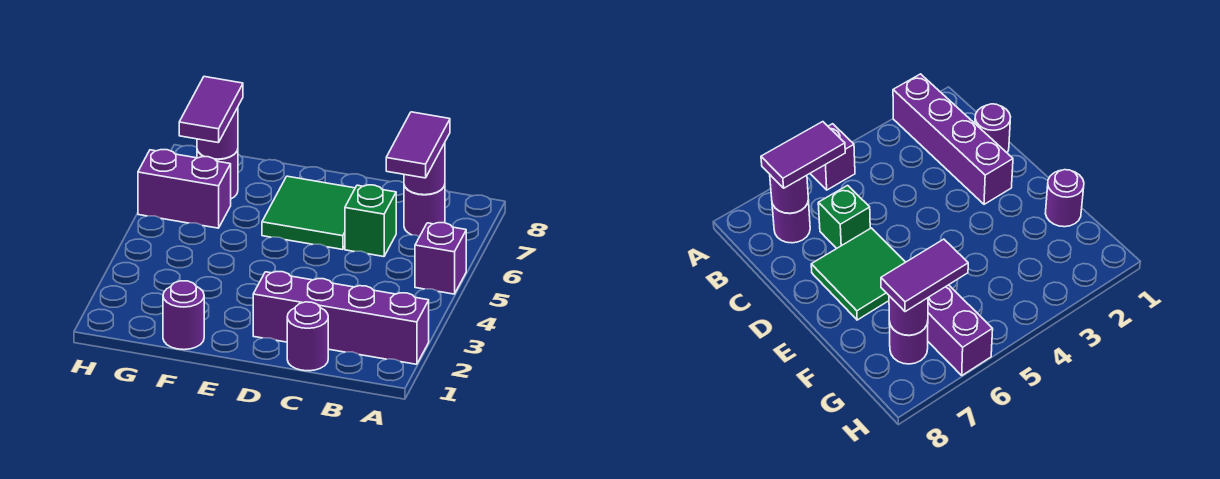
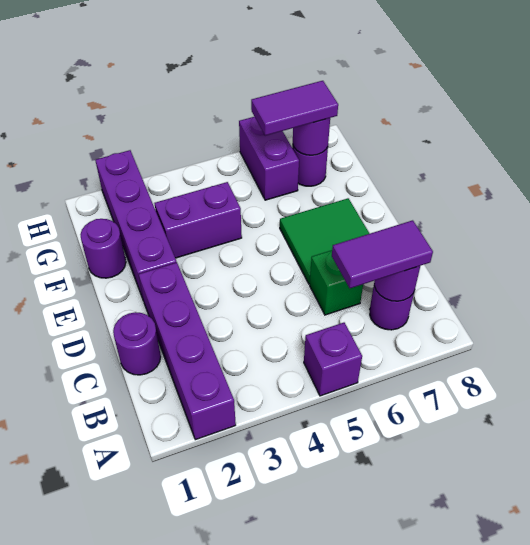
none -> purple 1x4 brick [95,150,177,301]
none -> purple 1x2 brick [154,182,242,258]

